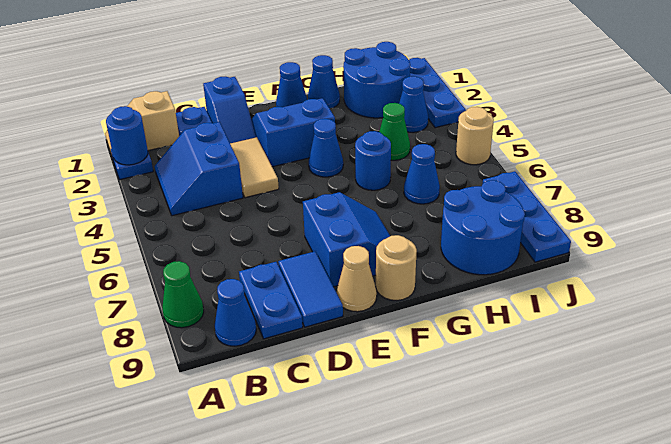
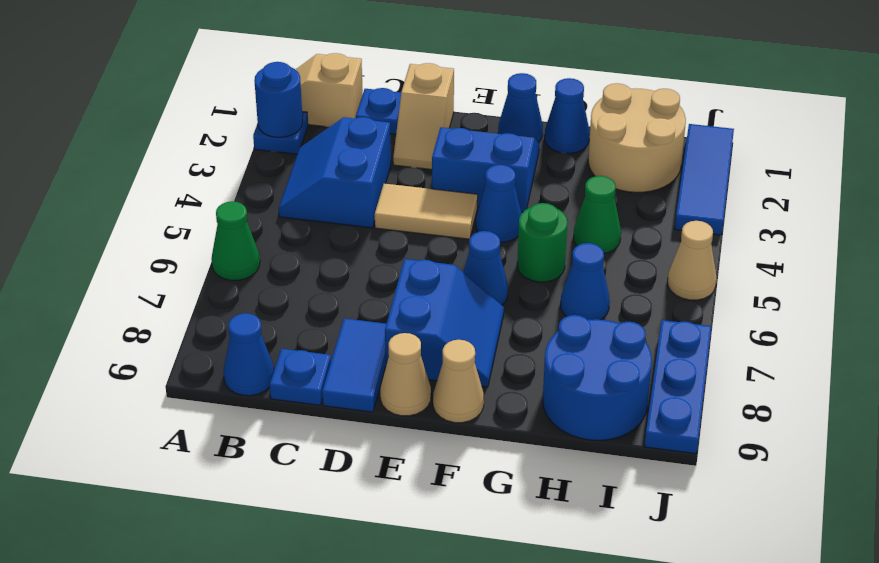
green 1x1 cone [162,261,204,328] -> green 1x1 cone moved to [211,201,260,280]
blue 1x2 plate [239,262,303,339] -> blue 1x1 plate [270,349,331,405]
blue 1x2 slope [203,77,256,143] -> tan 1x2 slope [393,63,454,169]
tan 1x2 tile [230,137,279,198] -> tan 1x2 tile turned to [375,184,478,239]
tan 1x1 round brick [376,235,417,300] -> tan 1x1 cone [433,340,484,423]
blue 1x1 round brick [355,131,391,190] -> green 1x1 round brick [517,203,567,282]
blue 2x2 round brick [343,42,410,118] -> tan 2x2 round brick [588,83,686,192]
blue 1x1 cone [399,76,428,132] -> blue 1x1 cone moved to [463,231,508,305]
blue 1x3 plate [409,58,466,128] -> blue 1x3 tile [675,124,734,235]
tan 1x1 round brick [456,107,494,165] -> tan 1x1 cone [668,221,717,300]

